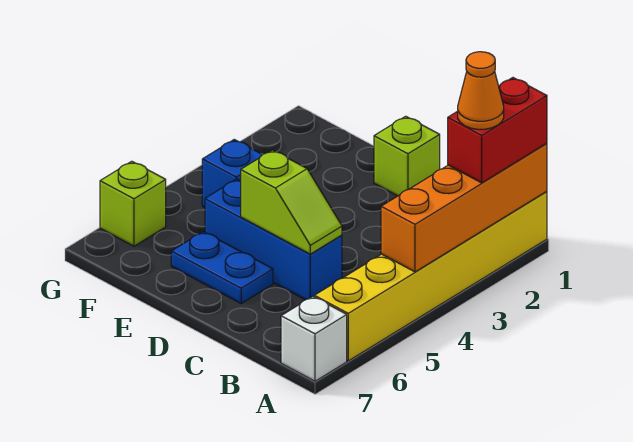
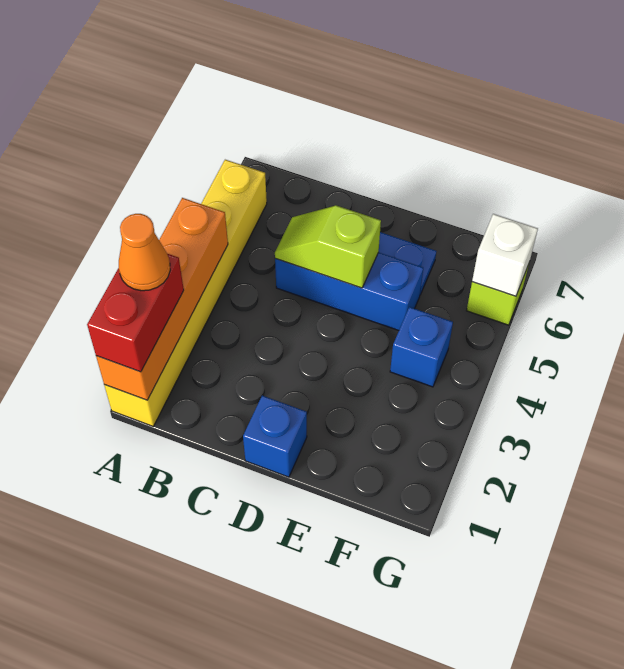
white 1x1 brick [281,296,347,381] -> white 1x1 brick moved to [472,214,538,296]
lime 1x1 brick [374,116,440,196] -> blue 1x1 brick [243,396,307,477]

